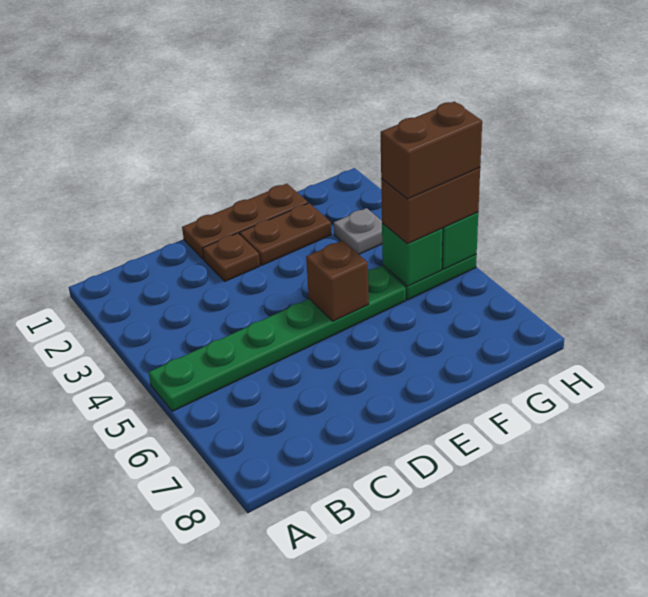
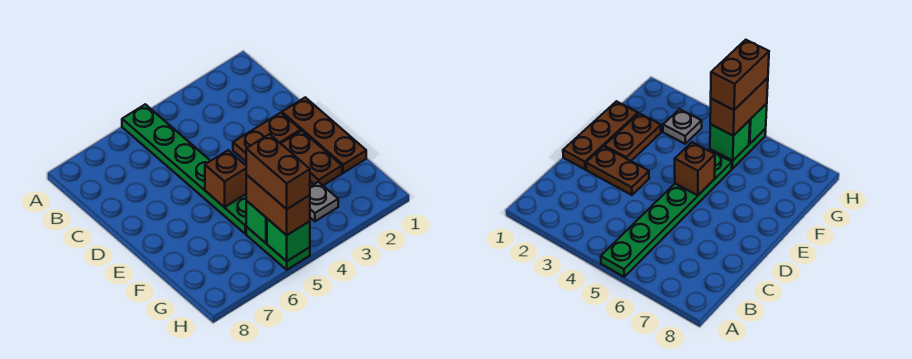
brown 1x1 plate [203,233,260,281] -> brown 1x2 plate [233,113,301,161]

